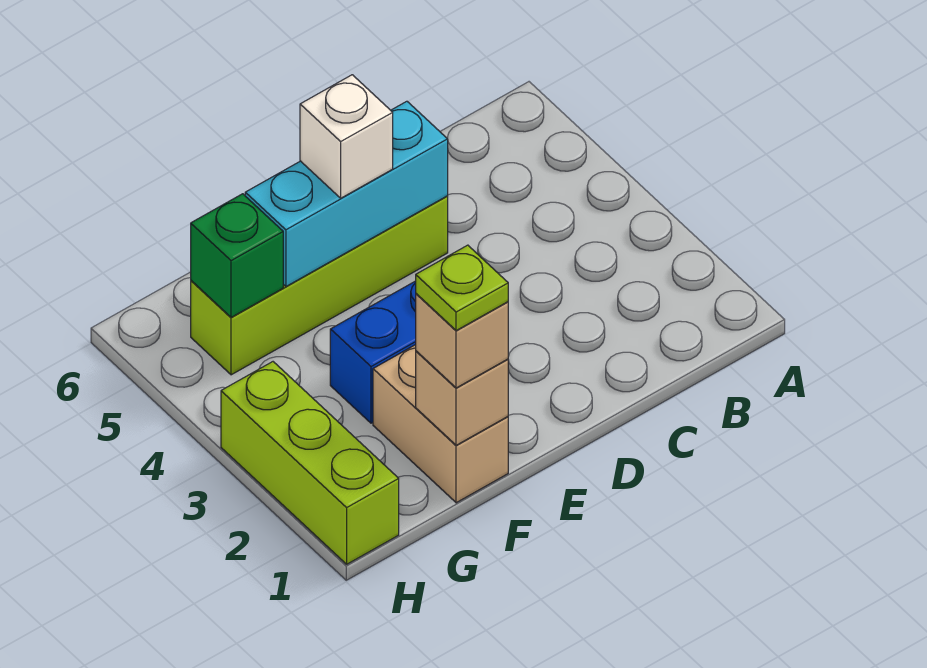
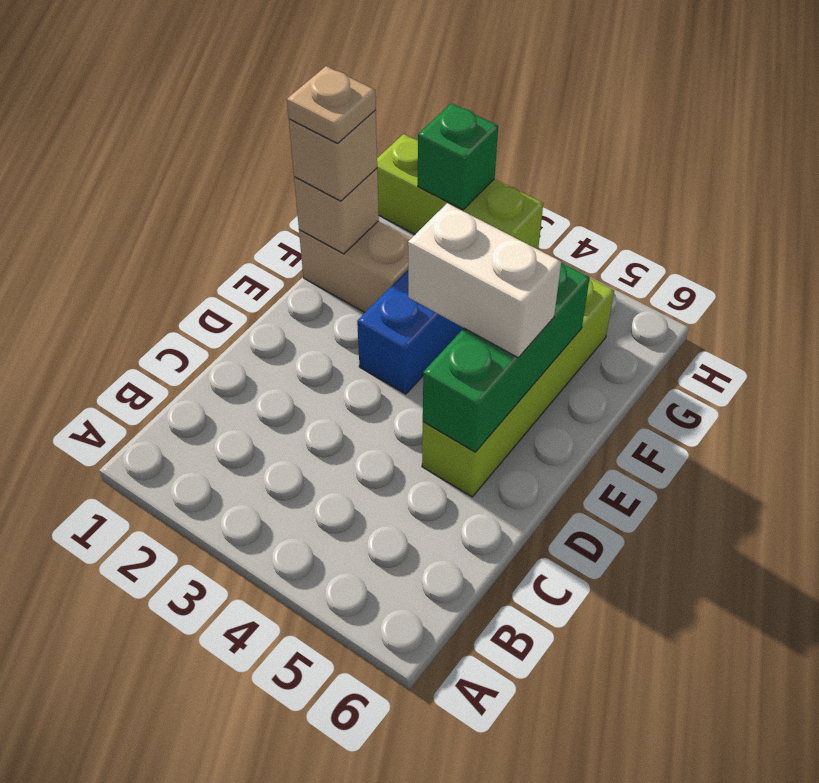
cyan 1x3 brick [245,101,448,286] -> green 1x3 brick [423,262,590,452]
white 1x1 brick [300,75,393,198] -> white 1x2 brick [408,203,561,358]
lime 1x1 plate [416,245,508,331] -> tan 1x1 plate [287,66,376,143]
green 1x1 brick [191,194,283,317] -> green 1x1 brick moved to [418,103,498,210]

